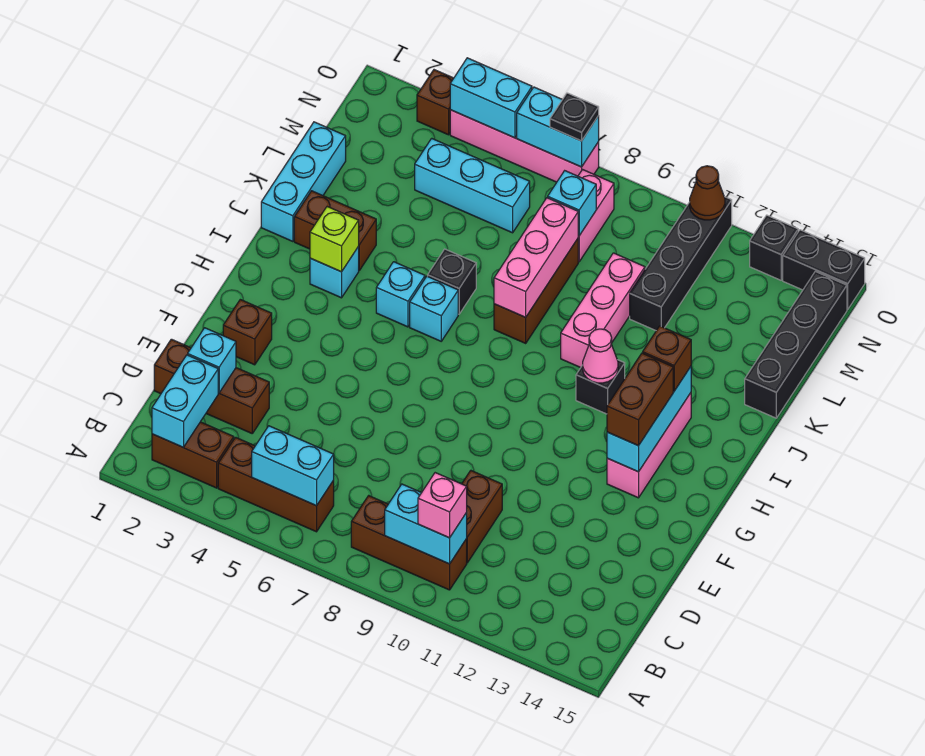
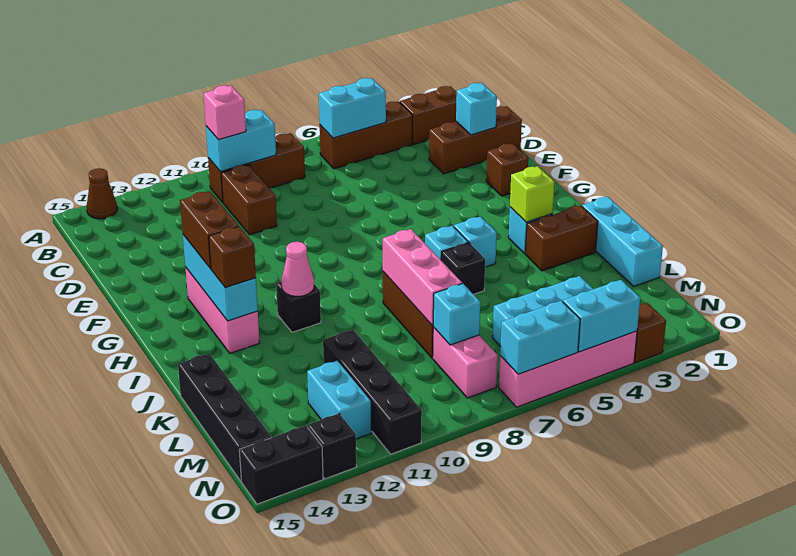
cyan 1x2 brick [152,355,218,447] -> cyan 1x2 brick moved to [307,360,372,439]
pink 1x3 brick [561,253,645,368] -> none
black 1x1 plate [550,93,599,141] -> none
brown 1x1 cone [690,166,725,220] -> brown 1x1 cone moved to [87,168,117,219]

